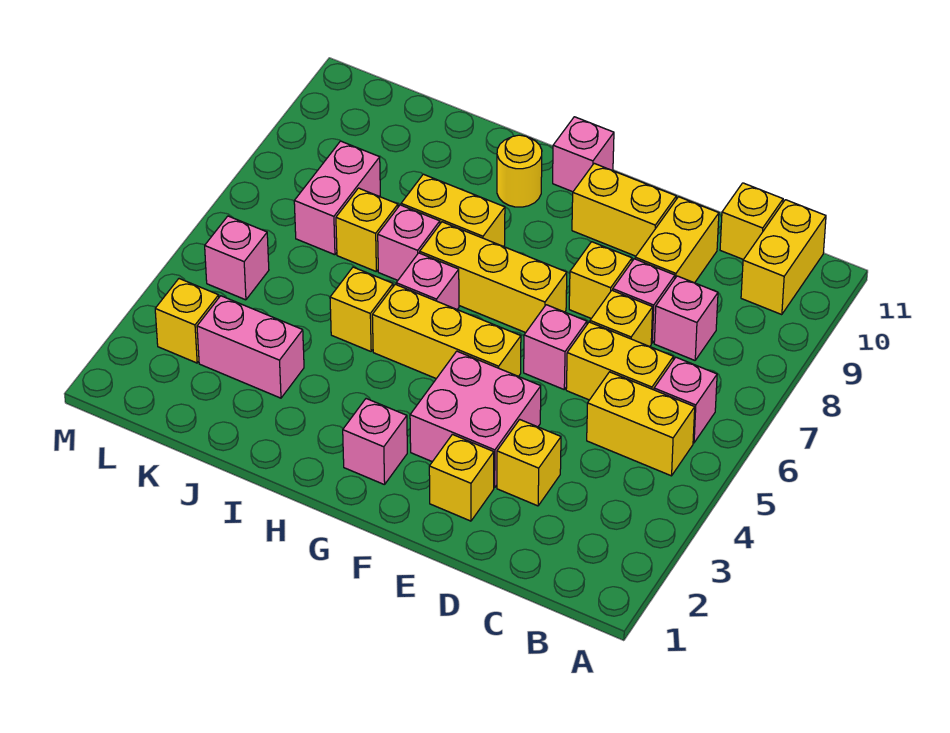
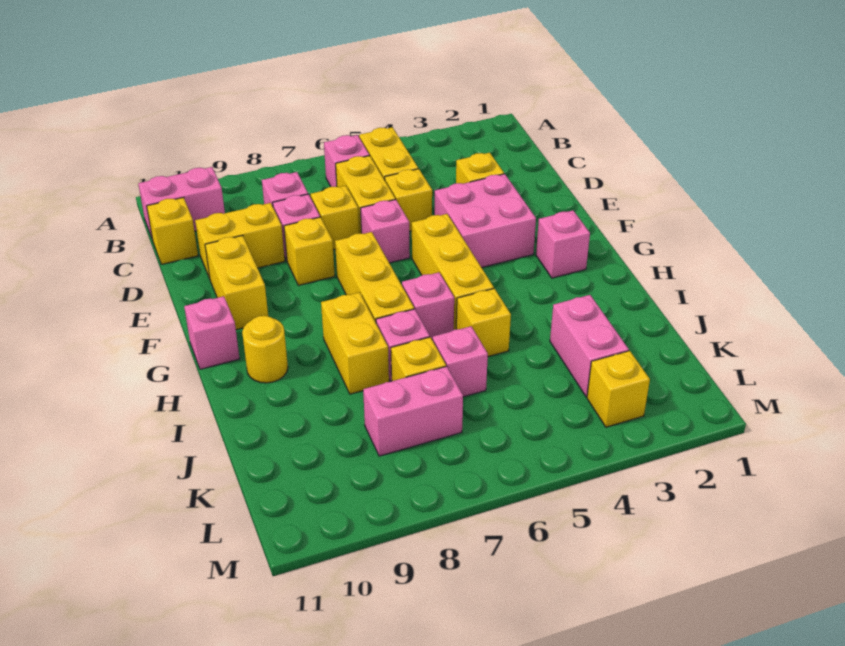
yellow 1x2 brick [741,200,826,315] -> pink 1x2 brick [138,167,225,238]
yellow 1x1 brick [429,434,494,521] -> yellow 1x1 brick moved to [385,169,432,231]
pink 1x1 brick [205,216,269,300] -> pink 1x1 brick moved to [432,326,488,397]

